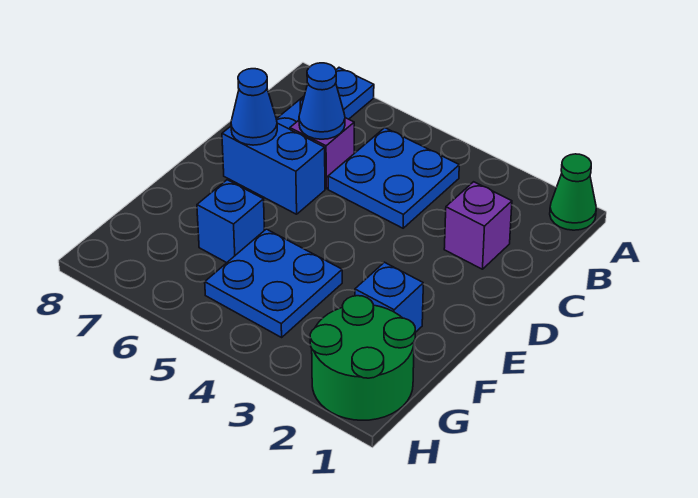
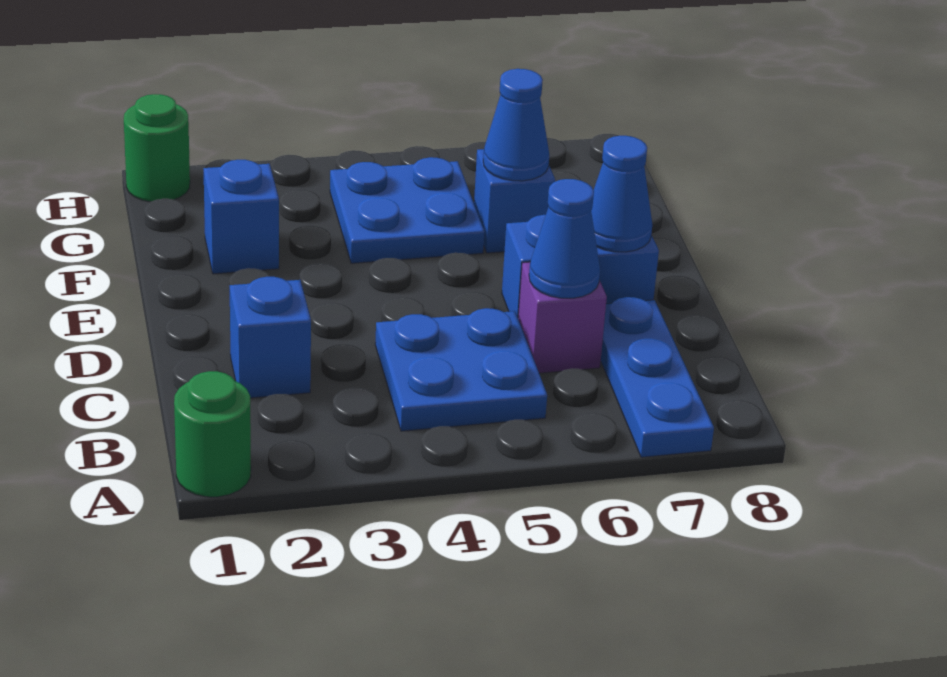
green 1x1 cone [550,154,596,230] -> green 1x1 round brick [174,371,251,497]
purple 1x1 brick [444,182,512,269] -> blue 1x1 brick [230,277,311,398]
none -> blue 1x1 cone [483,69,549,181]
green 2x2 round brick [310,296,415,420] -> green 1x1 round brick [124,94,190,202]

